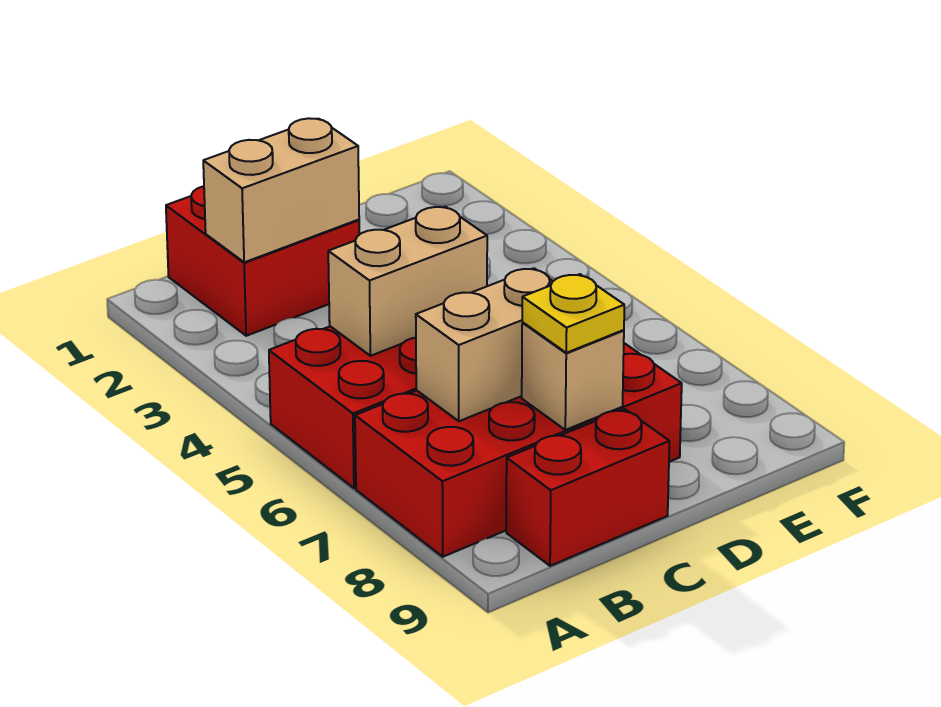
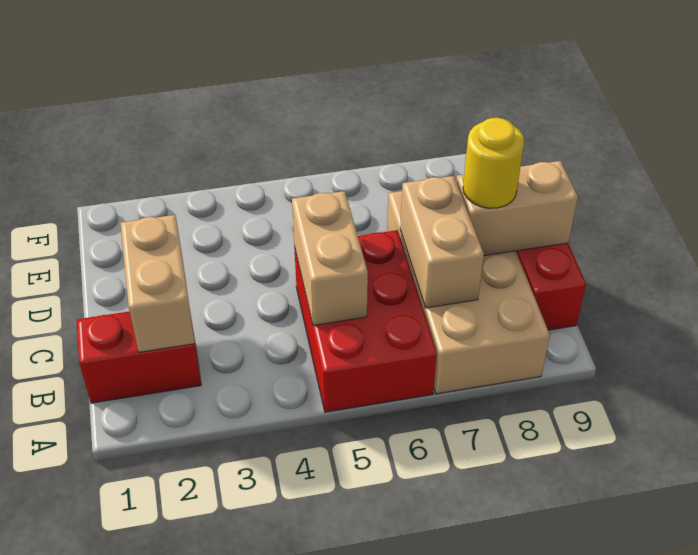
red 2x4 brick [355,343,682,557] -> tan 2x4 brick [387,191,550,394]
red 2x2 brick [166,186,359,336] -> red 1x2 brick [77,311,201,403]
tan 1x1 brick [522,323,624,430] -> tan 1x2 brick [456,161,578,256]
yellow 1x1 plate [522,274,624,353] -> yellow 1x1 round brick [463,118,524,208]

